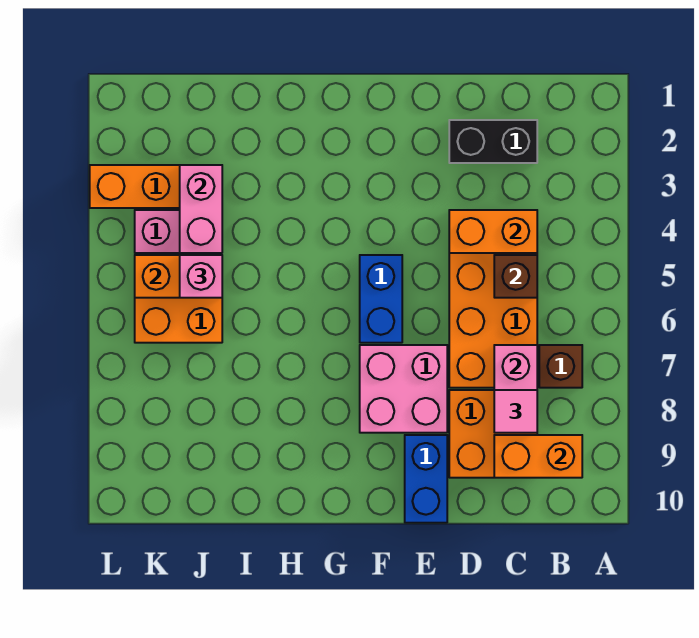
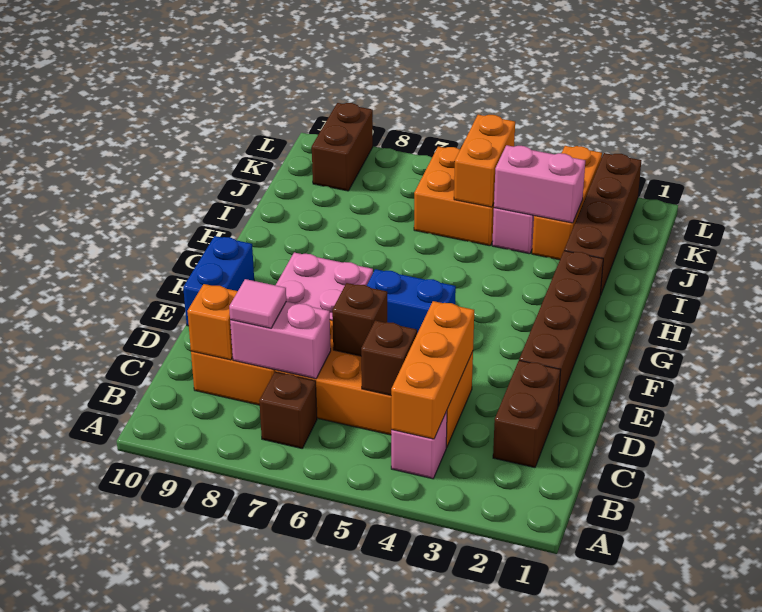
orange 1x2 brick [494,435,582,478] -> orange 1x1 brick [187,284,238,360]
black 1x2 brick [449,120,537,163] -> brown 1x2 brick [493,360,561,468]
orange 1x2 brick [449,210,537,253] -> orange 1x3 brick [391,301,474,439]
none -> brown 1x1 brick [332,283,387,356]
none -> brown 1x4 brick [519,251,603,406]
blue 1x2 brick [405,435,447,523] -> blue 1x2 brick turned to [183,236,254,326]
none -> brown 1x4 brick [564,153,641,295]
pink 1x1 brick [180,255,222,298] -> pink 1x1 brick moved to [391,411,447,479]
none -> brown 1x2 brick [312,103,373,191]

